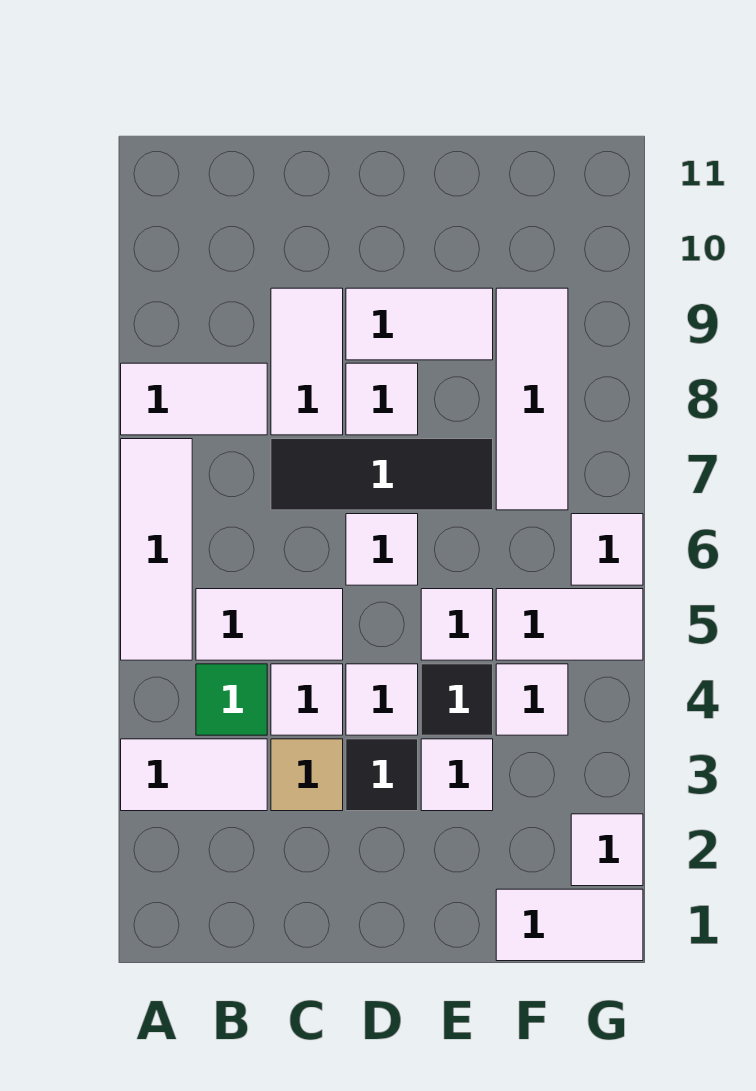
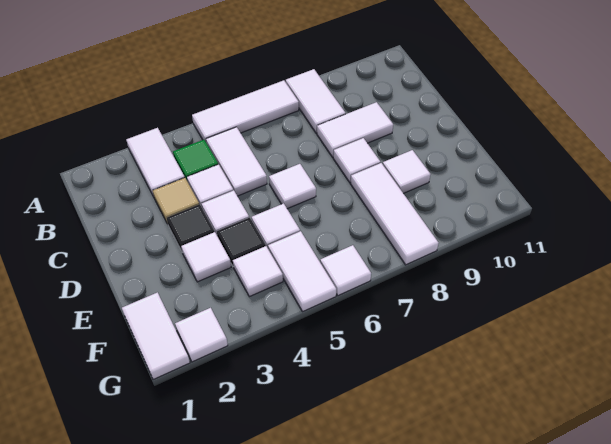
black 1x3 tile [271,439,493,510] -> none
white 1x2 tile [346,288,493,360] -> white 1x1 tile [383,150,431,194]
white 1x3 tile [496,288,568,510] -> white 1x3 tile turned to [351,163,439,265]

